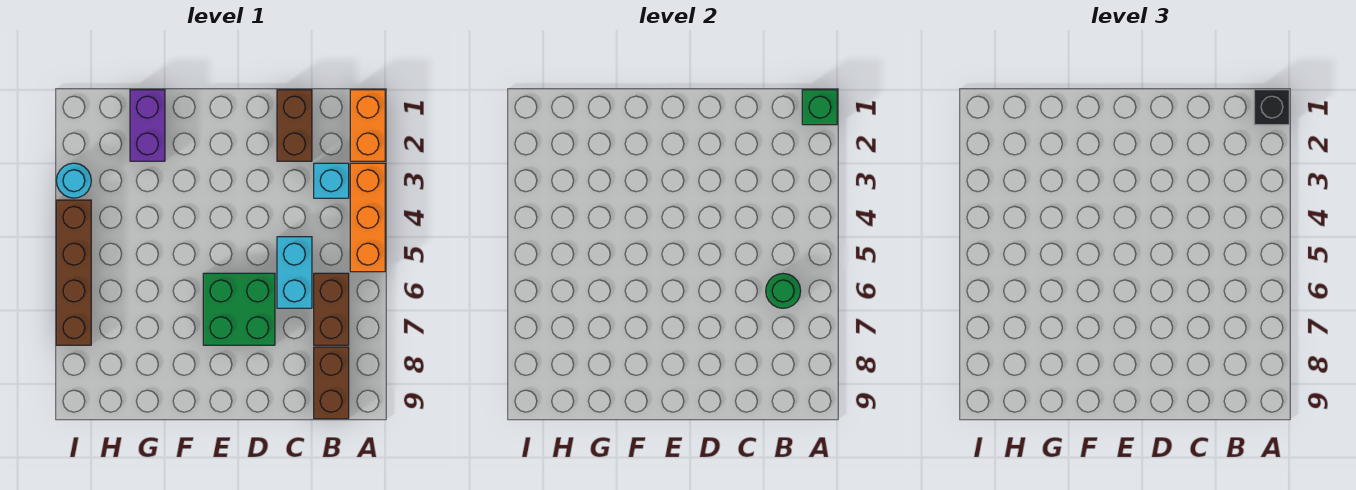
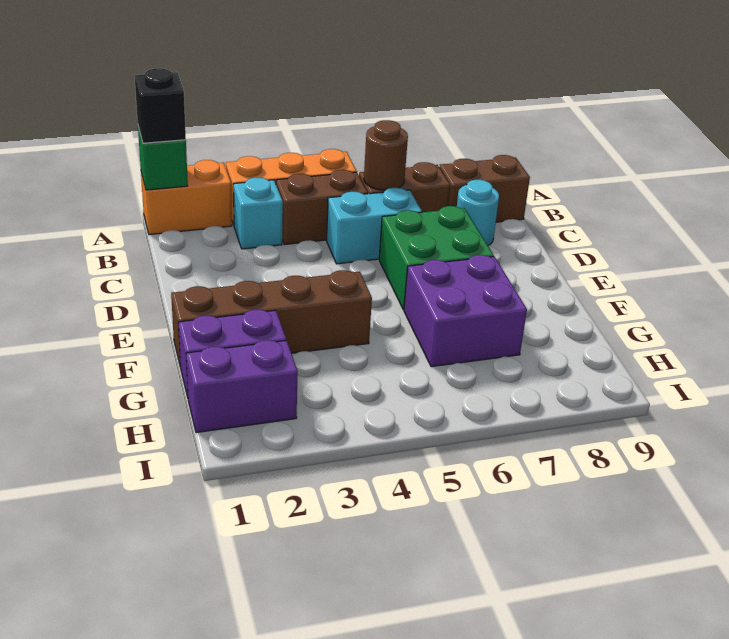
green 1x1 round brick [766,274,801,308] -> brown 1x1 round brick [364,120,408,190]
brown 1x2 brick [277,90,312,161] -> brown 1x2 brick moved to [276,170,368,245]
none -> purple 2x2 brick [404,255,527,367]
none -> purple 1x2 brick [186,340,298,433]
cyan 1x1 round brick [56,163,91,198] -> cyan 1x1 round brick moved to [457,180,499,245]
brown 1x4 brick [56,200,91,345] -> brown 1x4 brick moved to [171,270,372,367]

